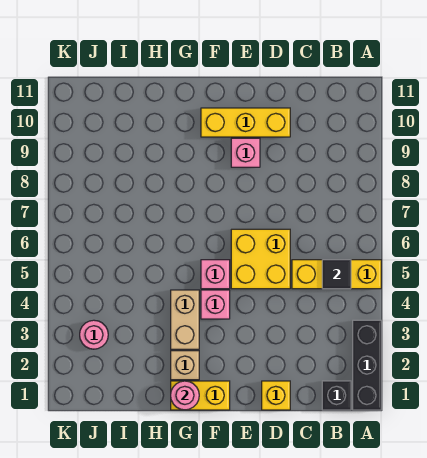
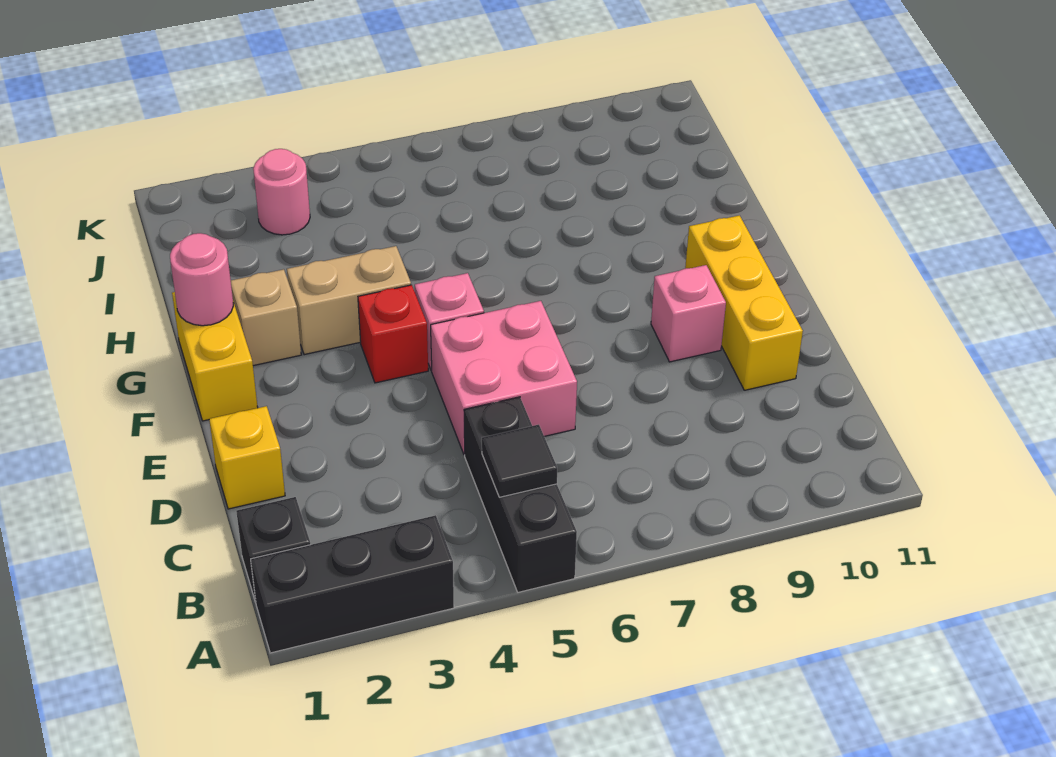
yellow 1x3 brick [292,260,381,289] -> black 1x3 brick [464,397,577,592]
yellow 2x2 brick [231,229,290,289] -> pink 2x2 brick [431,301,577,455]
pink 1x1 brick [201,290,230,319] -> red 1x1 brick [358,285,428,383]

